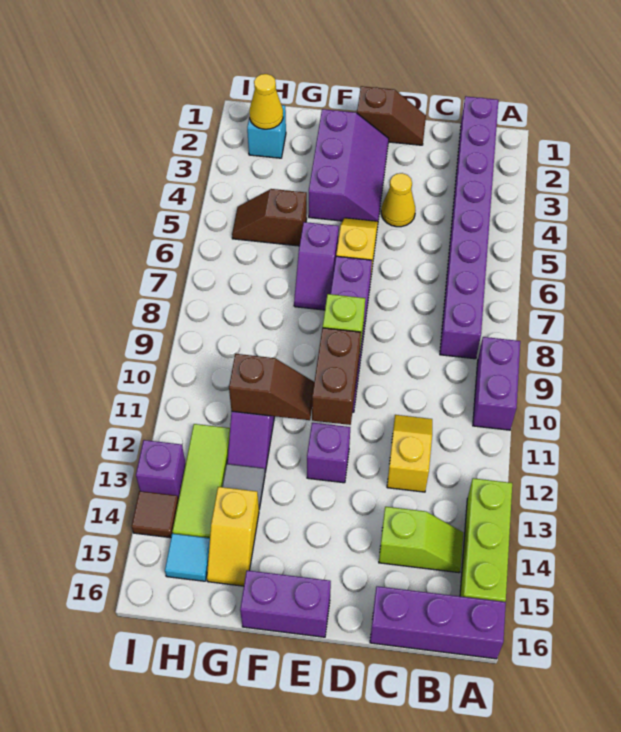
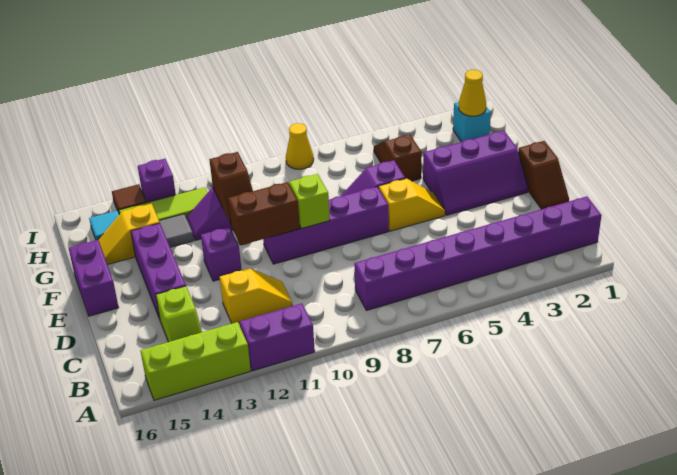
purple 1x2 brick [473,337,520,430] -> purple 1x2 brick moved to [240,303,315,371]
purple 1x3 brick [370,586,506,659] -> purple 1x3 brick moved to [131,223,186,319]
yellow 1x1 cone [381,173,415,227] -> yellow 1x1 cone moved to [286,123,314,169]

